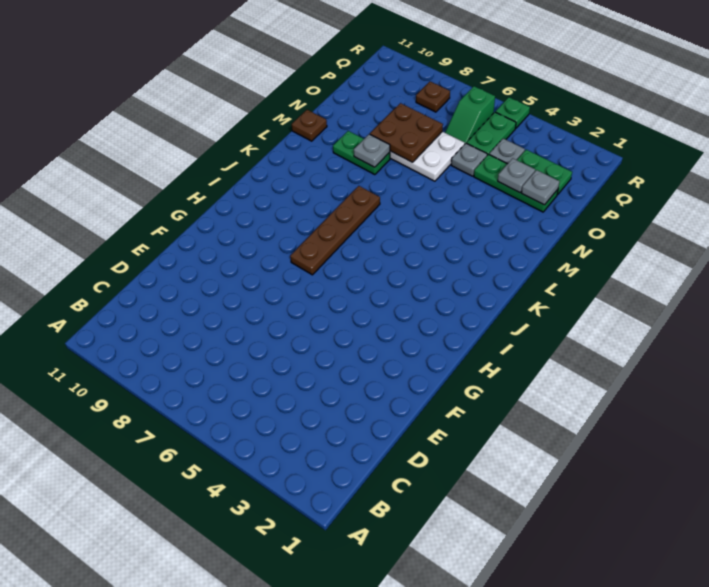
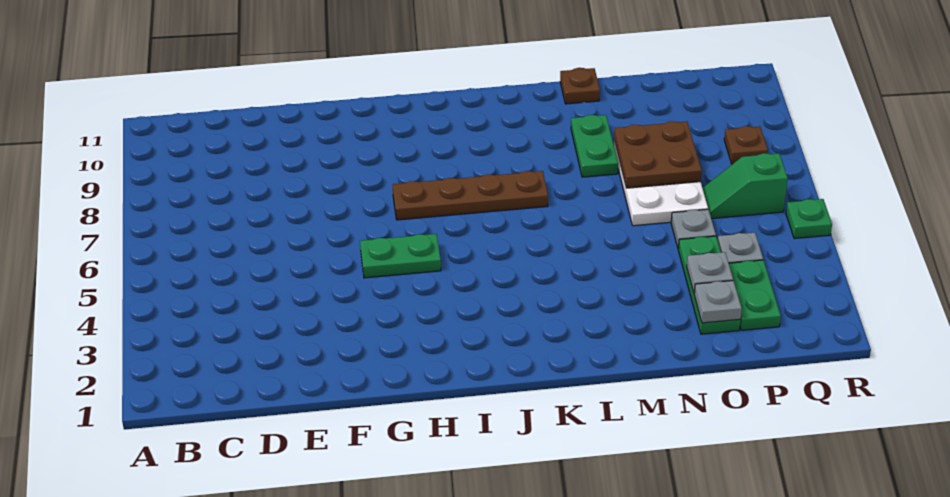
grey 1x1 plate [354,134,390,167] -> none
green 1x2 plate [467,112,516,155] -> green 1x2 plate moved to [360,234,441,278]

